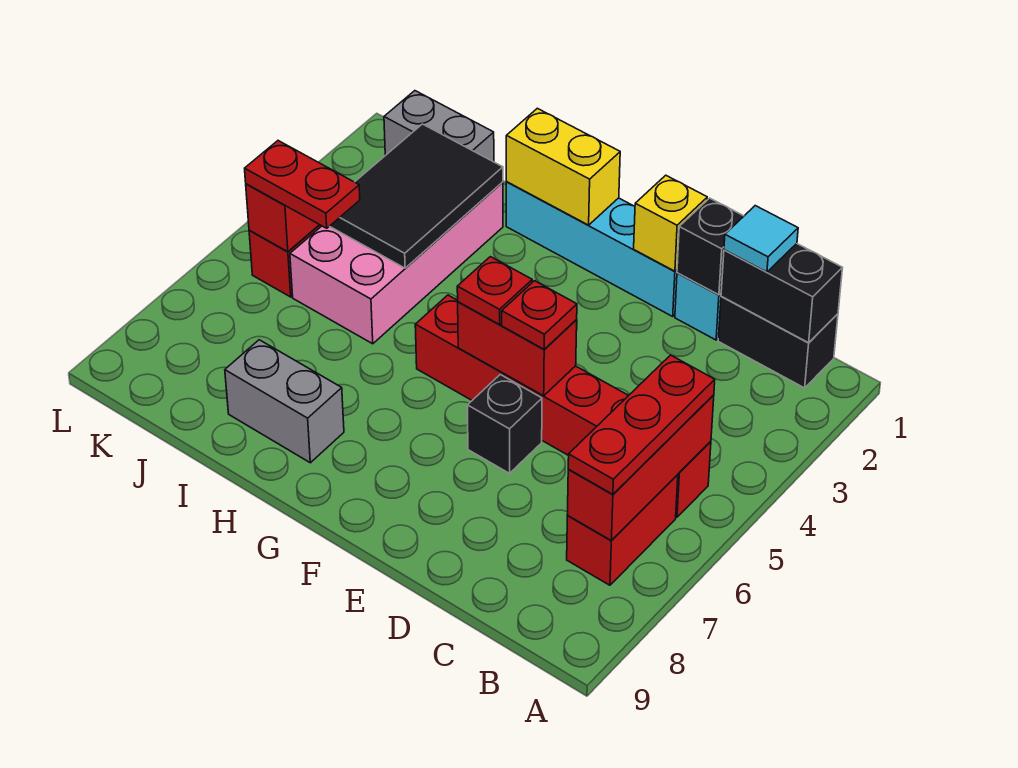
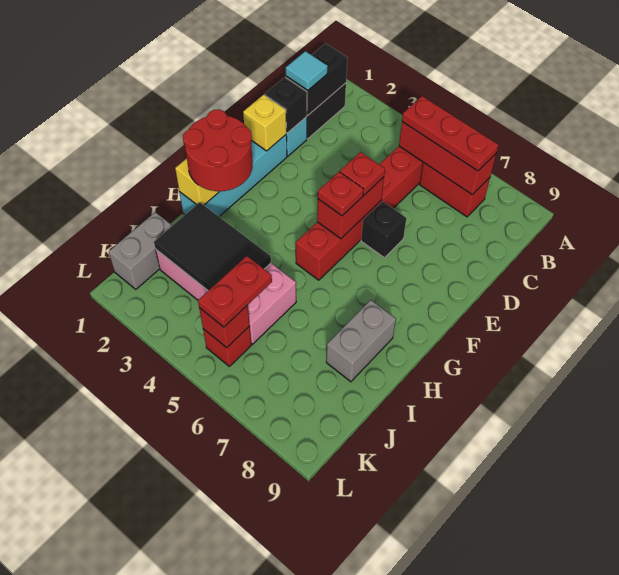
none -> red 2x2 round brick [183,109,253,191]

